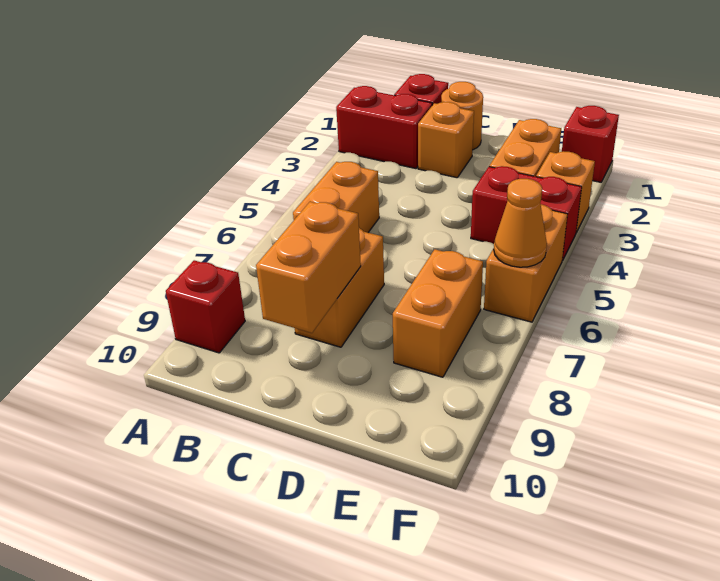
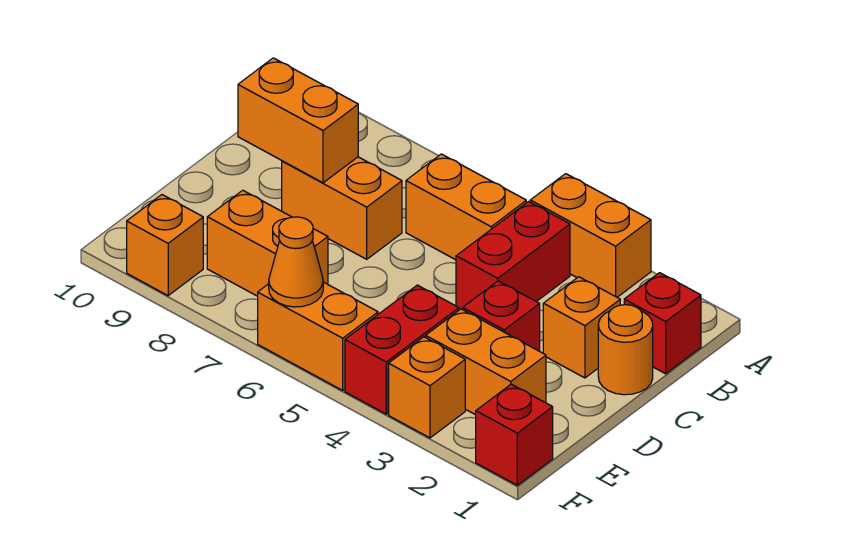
red 1x2 brick [336,86,432,169] -> red 1x2 brick moved to [456,201,570,310]
none -> orange 1x2 brick [530,174,651,297]
red 1x1 brick [166,260,245,353] -> red 1x1 brick moved to [463,281,540,351]
none -> orange 1x1 brick [127,195,203,296]

